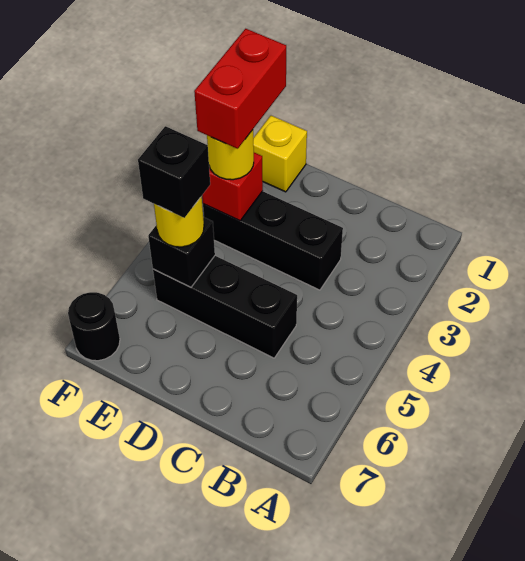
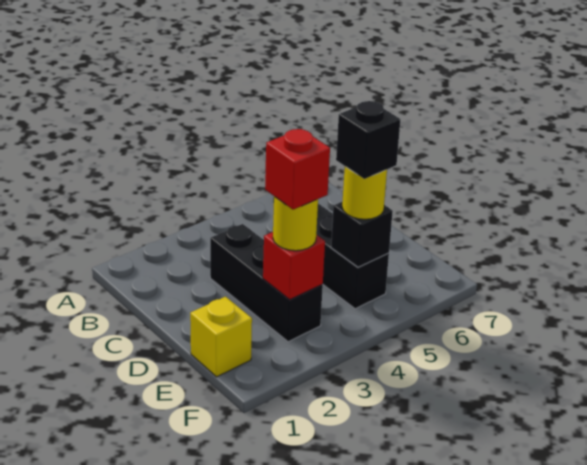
red 1x2 brick [194,29,286,149] -> red 1x1 brick [265,129,330,210]
black 1x1 round brick [68,292,120,361] -> none

